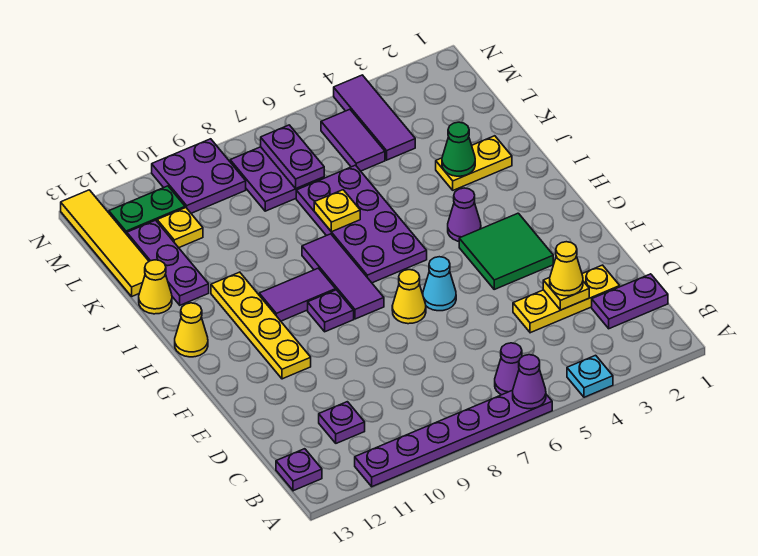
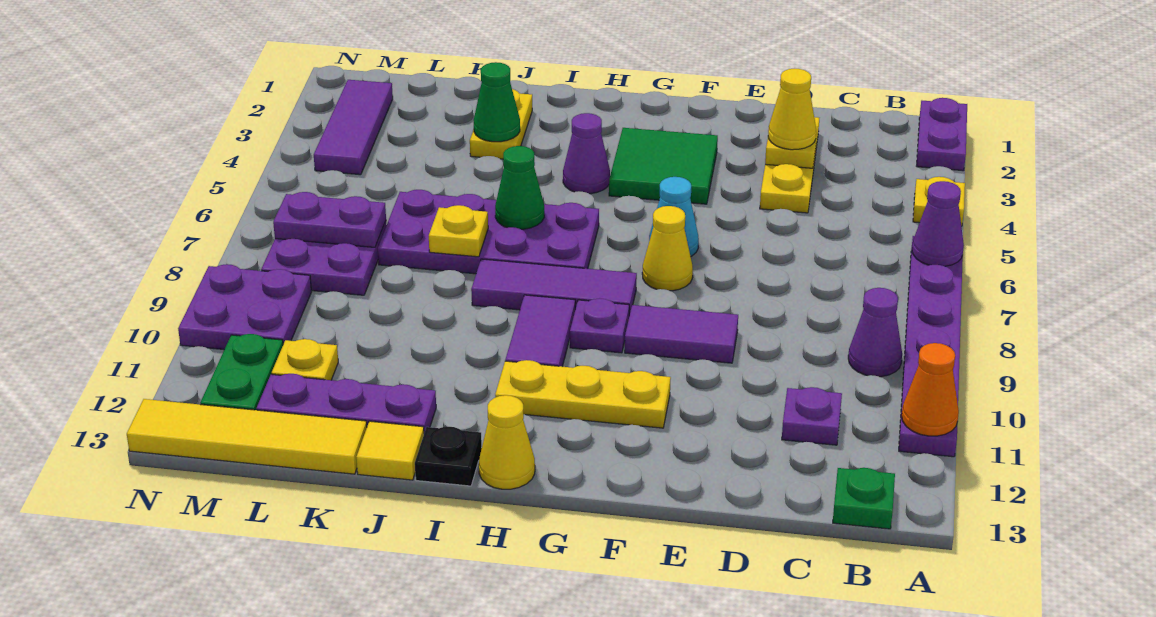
cyan 1x1 plate [567,355,613,397] -> yellow 1x1 plate [913,177,965,226]
none -> orange 1x1 cone [902,343,959,436]
purple 1x1 cone [495,343,522,395] -> purple 1x1 cone moved to [848,288,902,377]
purple 1x1 plate [276,449,322,491] -> green 1x1 plate [833,468,895,529]
purple 1x2 plate [592,274,668,329] -> purple 1x2 plate moved to [917,98,967,171]
yellow 1x4 plate [211,272,311,379] -> yellow 1x3 plate [495,360,671,428]
none -> green 1x1 cone [495,146,544,229]
none -> black 1x1 plate [415,427,482,486]
yellow 1x1 cone [139,260,172,314] -> yellow 1x1 tile [356,421,424,480]
purple 1x3 tile [334,75,415,160] -> purple 1x3 tile turned to [314,80,393,175]
purple 1x2 tile [321,109,385,171] -> purple 1x2 tile moved to [625,305,738,363]

